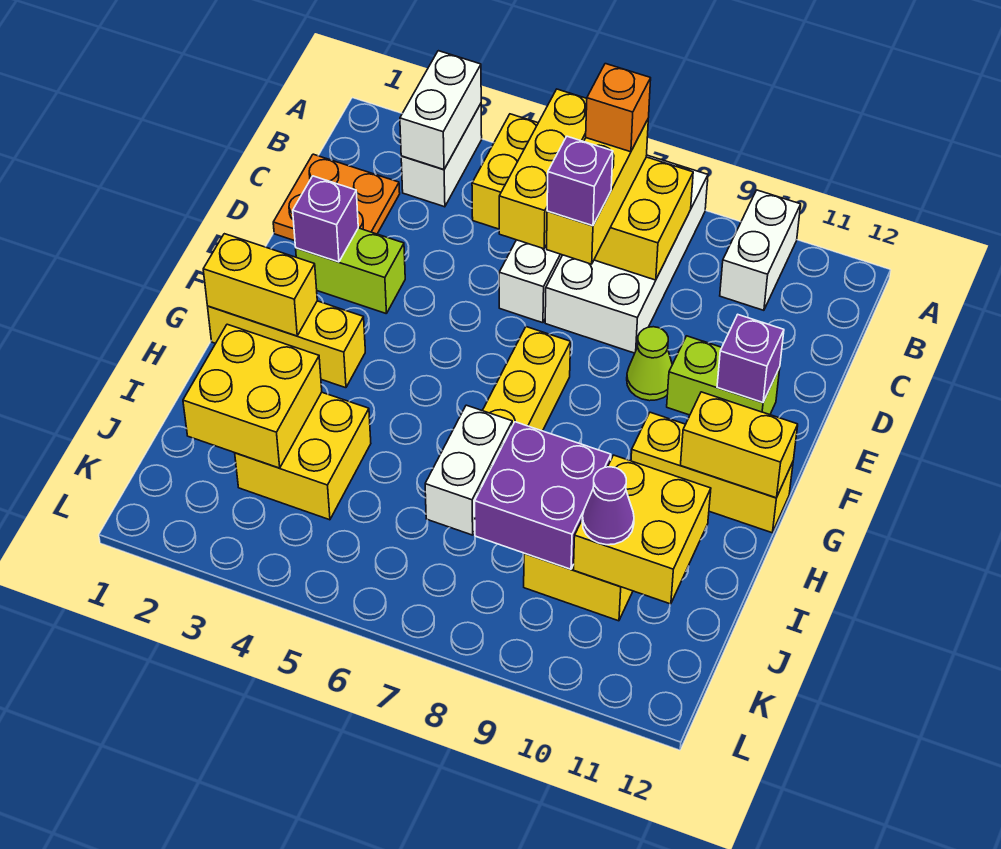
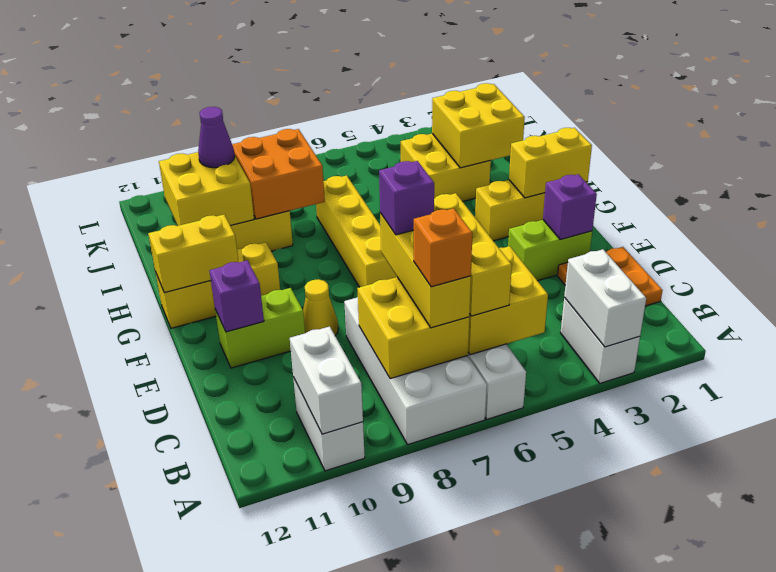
lime 1x1 cone [627,327,672,401] -> yellow 1x1 cone [303,279,338,335]
white 1x2 brick [425,405,512,535] -> white 1x2 brick moved to [290,326,363,434]
purple 2x2 brick [475,422,611,569] -> orange 2x2 brick [232,129,325,219]

